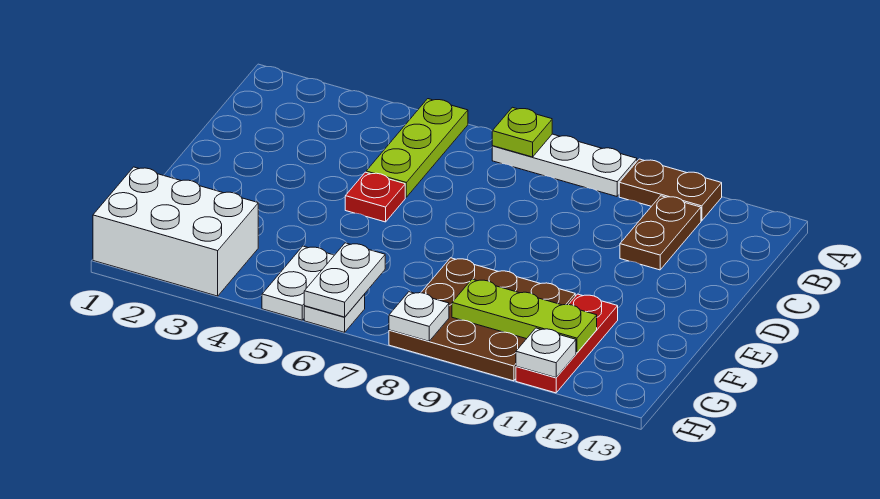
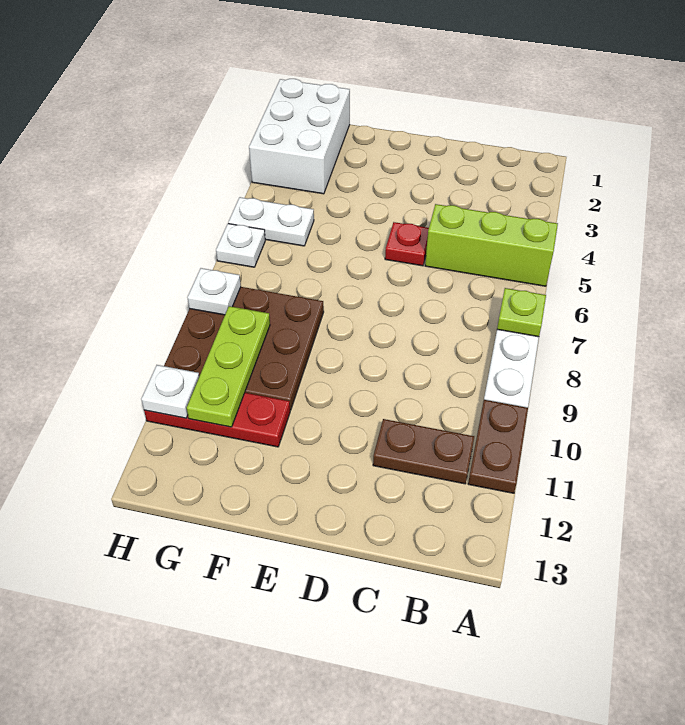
lime 1x3 plate [366,99,468,197] -> lime 1x3 brick [425,204,558,286]
white 1x2 plate [304,243,385,317] -> none

